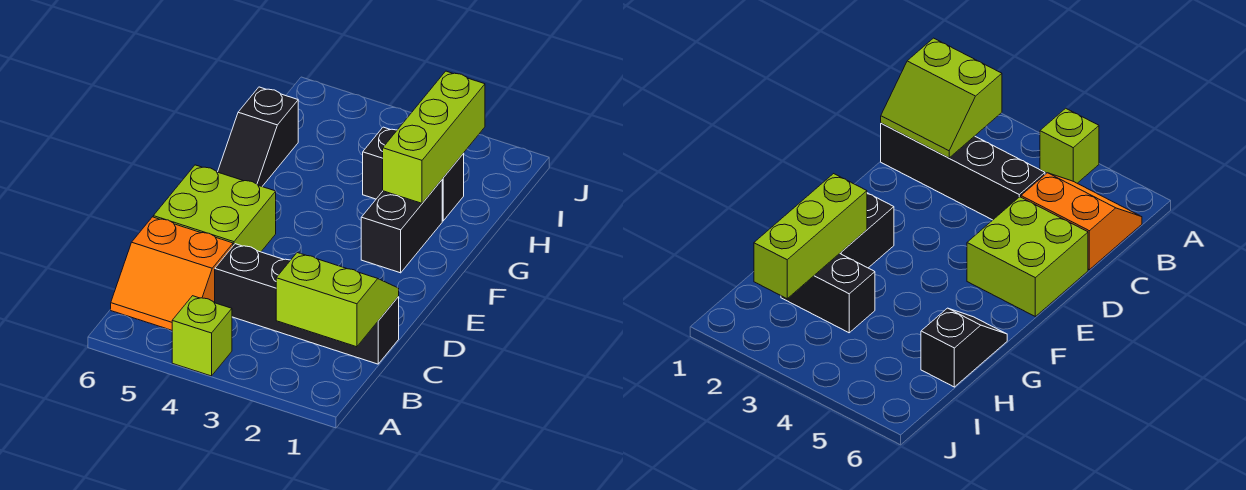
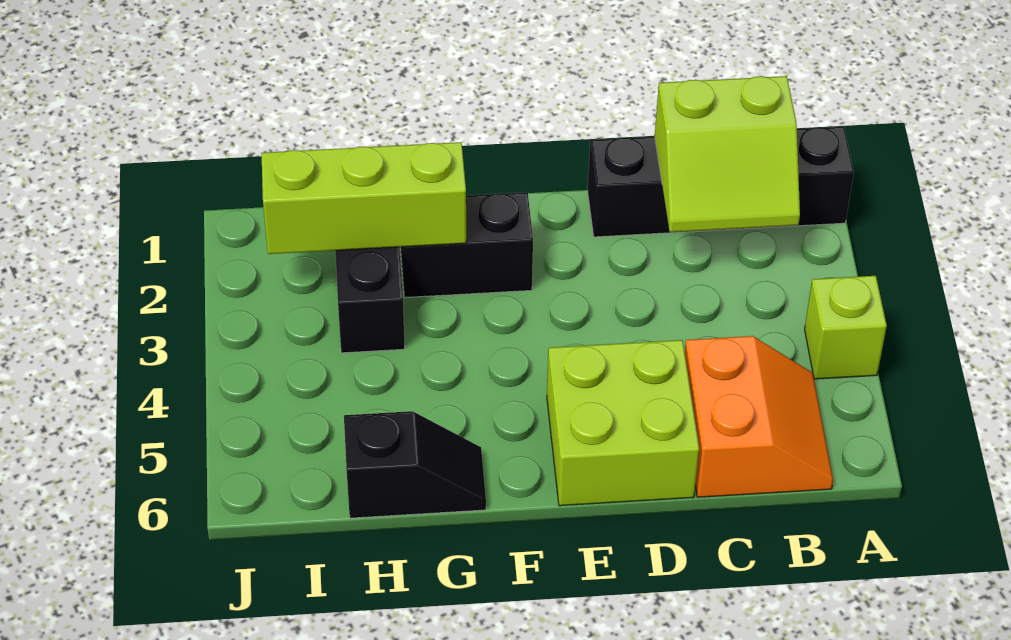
lime 2x2 slope [276,253,399,347] -> lime 2x2 slope turned to [655,76,800,232]
black 1x4 brick [215,244,399,364] -> black 1x4 brick turned to [588,127,854,237]

